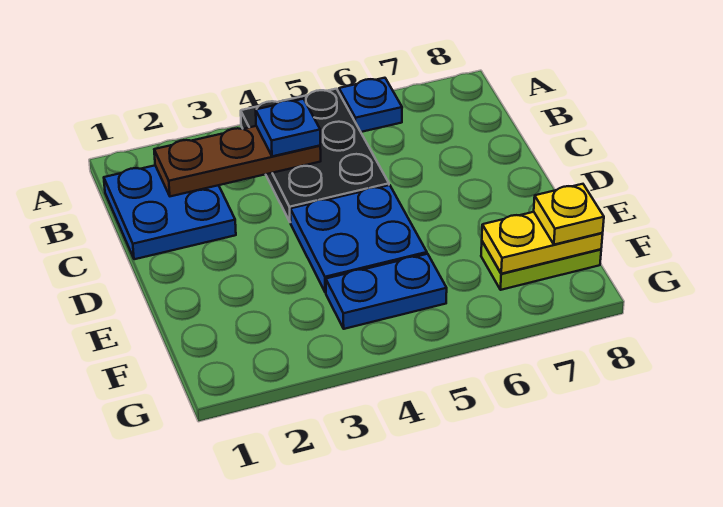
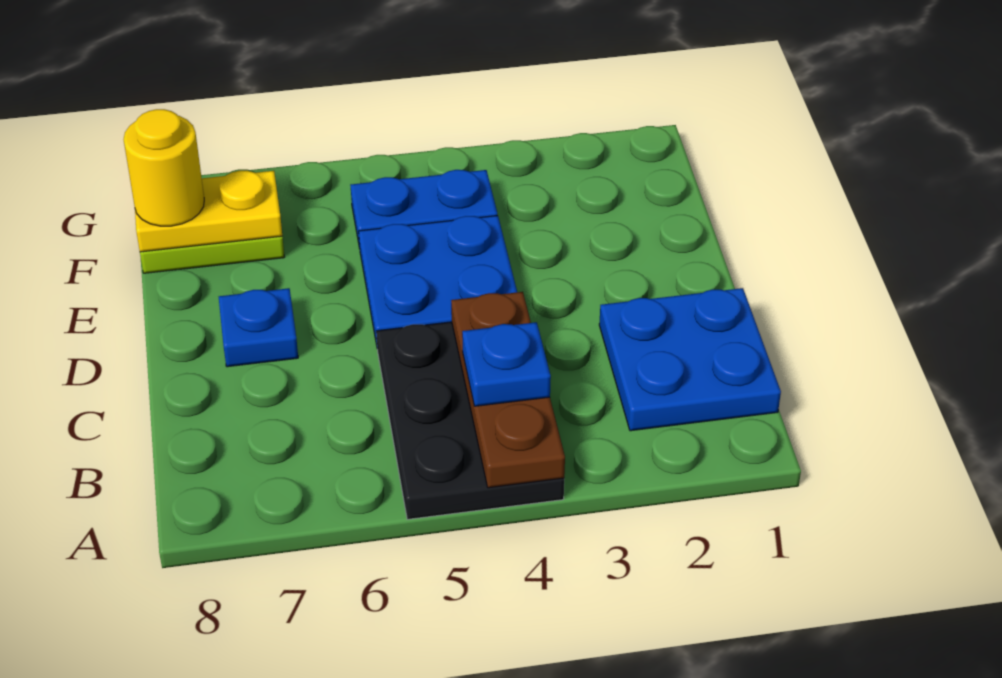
blue 1x1 plate [339,78,402,132] -> blue 1x1 plate moved to [219,288,298,367]
brown 1x3 plate [154,126,321,196] -> brown 1x3 plate turned to [451,292,565,488]
yellow 1x1 plate [534,184,604,245] -> yellow 1x1 round brick [124,109,204,226]

